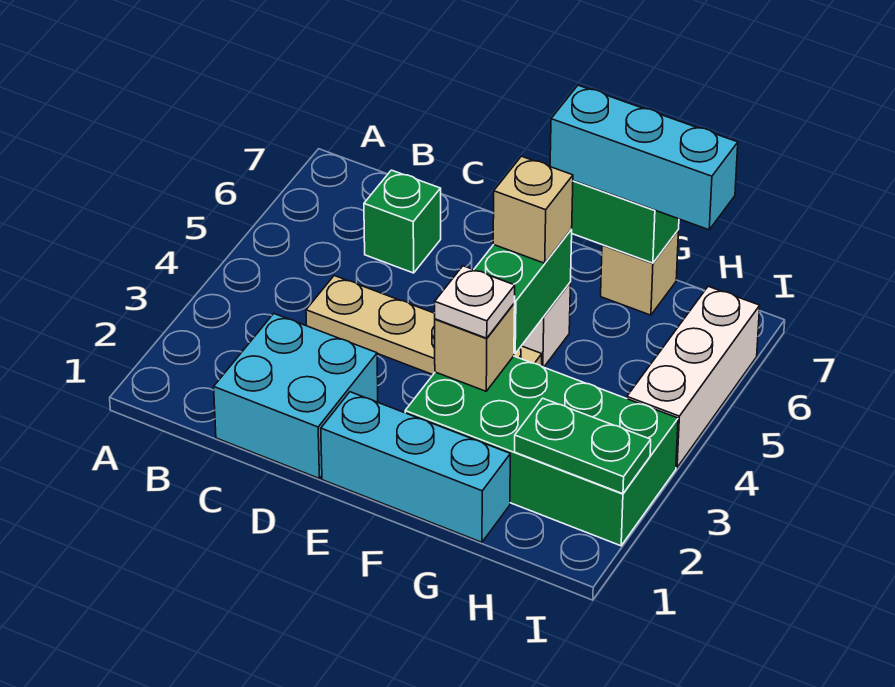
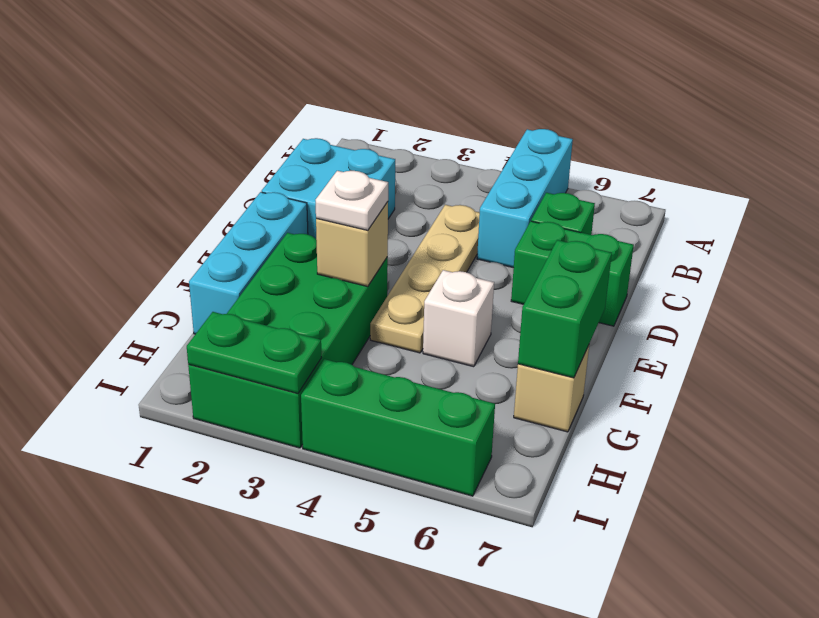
green 1x2 brick [474,229,572,353] -> green 1x2 brick moved to [511,221,634,326]
tan 1x1 brick [493,156,573,263] -> none
cyan 1x3 brick [550,85,738,230] -> cyan 1x3 brick moved to [477,129,573,268]
green 1x2 plate [515,398,651,494] -> green 1x2 plate turned to [187,312,321,394]
white 1x3 brick [627,286,760,468] -> green 1x3 brick [301,359,495,496]

